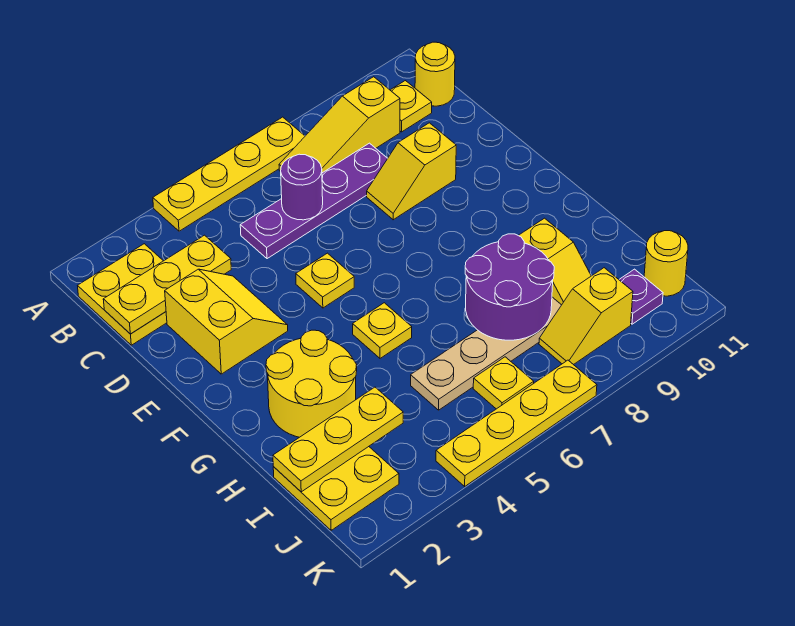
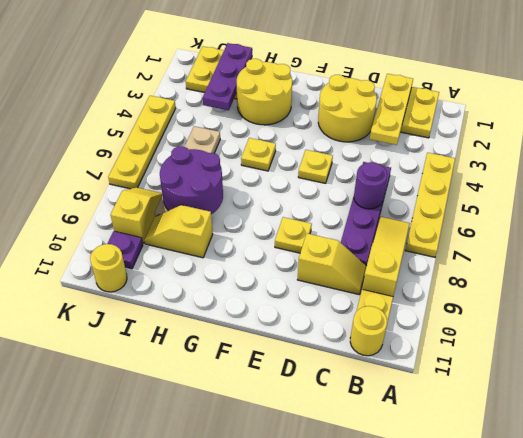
yellow 2x2 slope [165,269,288,374] -> yellow 2x2 round brick [318,75,377,142]
yellow 1x2 slope [367,123,456,220] -> yellow 1x2 slope turned to [297,234,366,294]
yellow 1x3 plate [273,387,403,492] -> purple 1x3 plate [203,43,252,110]
yellow 1x1 plate [473,357,534,409] -> yellow 1x1 plate moved to [275,217,312,253]

